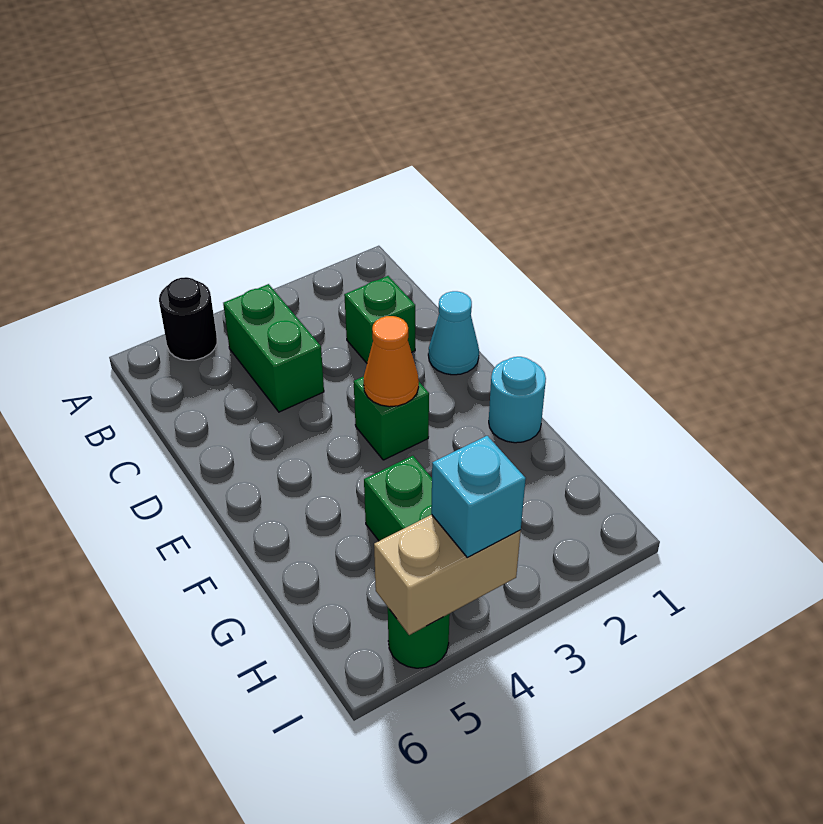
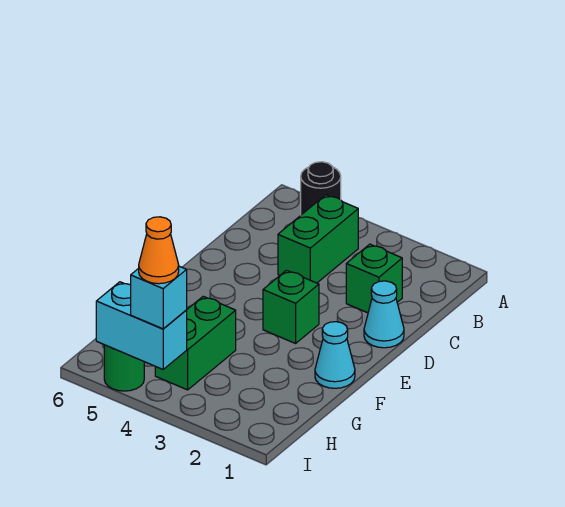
orange 1x1 cone [364,316,419,407] -> orange 1x1 cone moved to [139,217,179,284]
cyan 1x1 round brick [489,357,546,443] -> cyan 1x1 cone [315,322,355,388]
tan 1x2 brick [374,515,521,635] -> cyan 1x2 brick [96,282,187,369]

